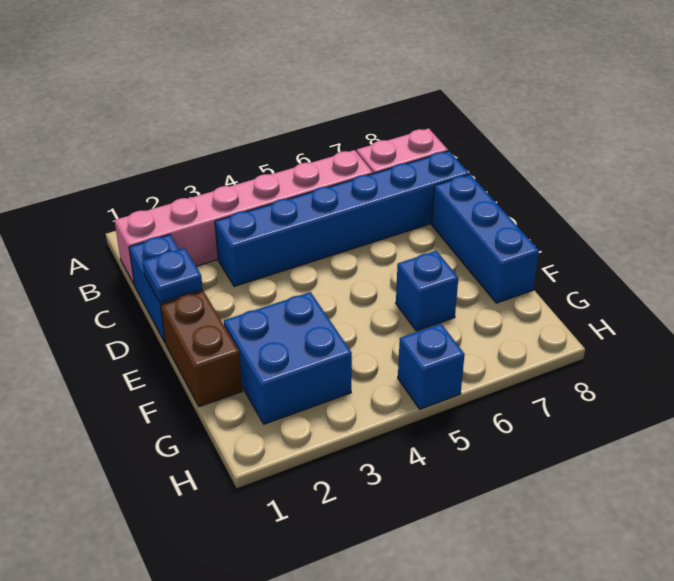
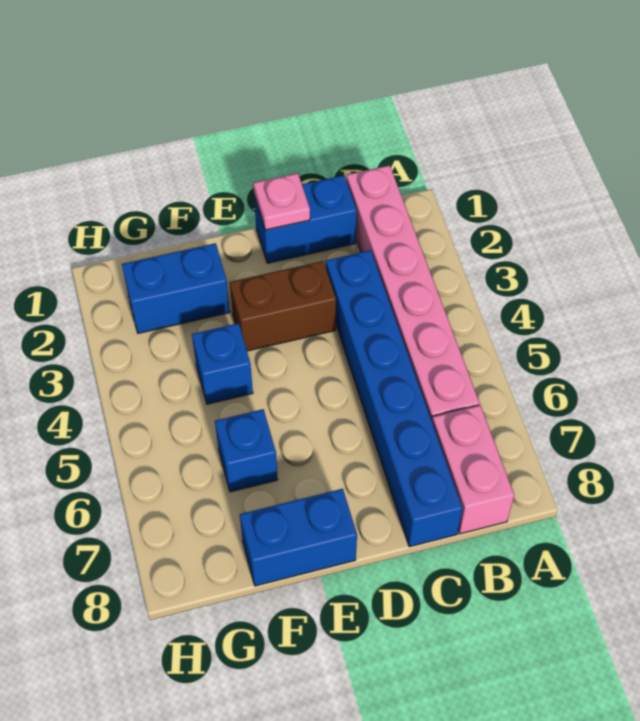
blue 1x1 plate [142,248,203,302] -> pink 1x1 plate [253,173,310,230]
blue 1x3 brick [432,175,539,303] -> blue 1x2 brick [240,489,357,586]
brown 1x2 brick [161,291,242,407] -> brown 1x2 brick moved to [230,261,336,351]
blue 2x2 brick [224,292,352,424] -> blue 1x2 brick [122,243,230,333]
blue 1x1 brick [398,324,465,409] -> blue 1x1 brick moved to [192,323,253,404]

